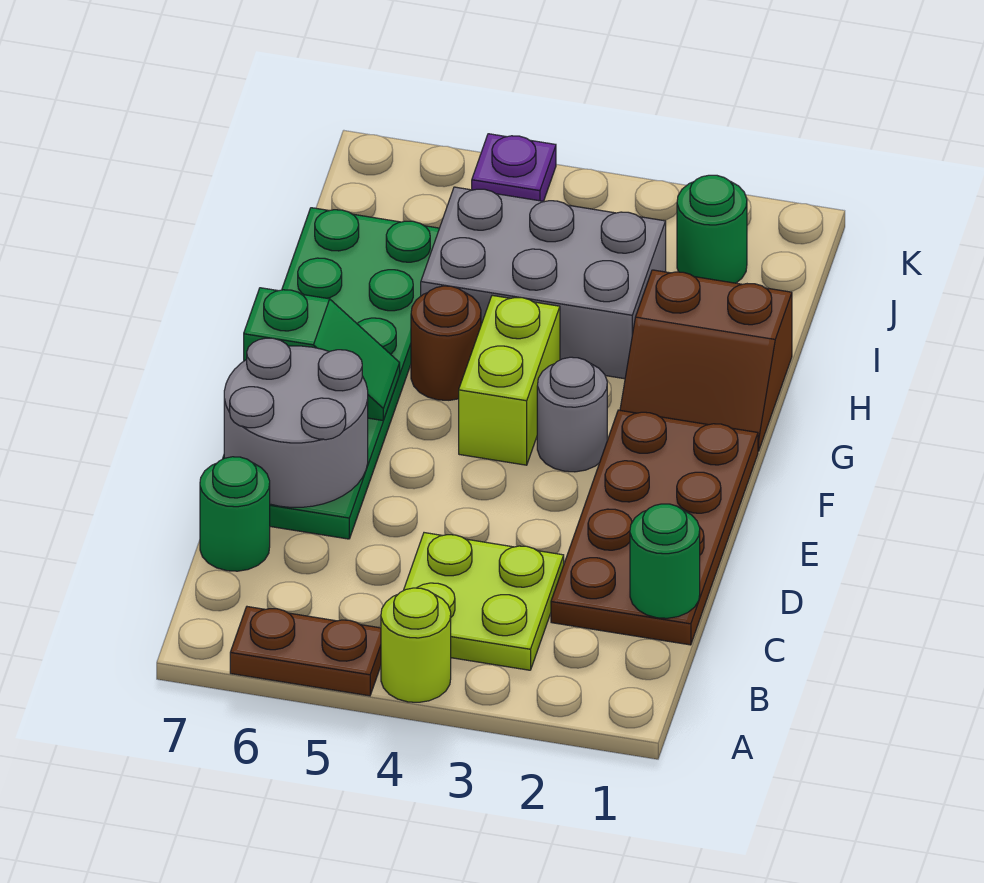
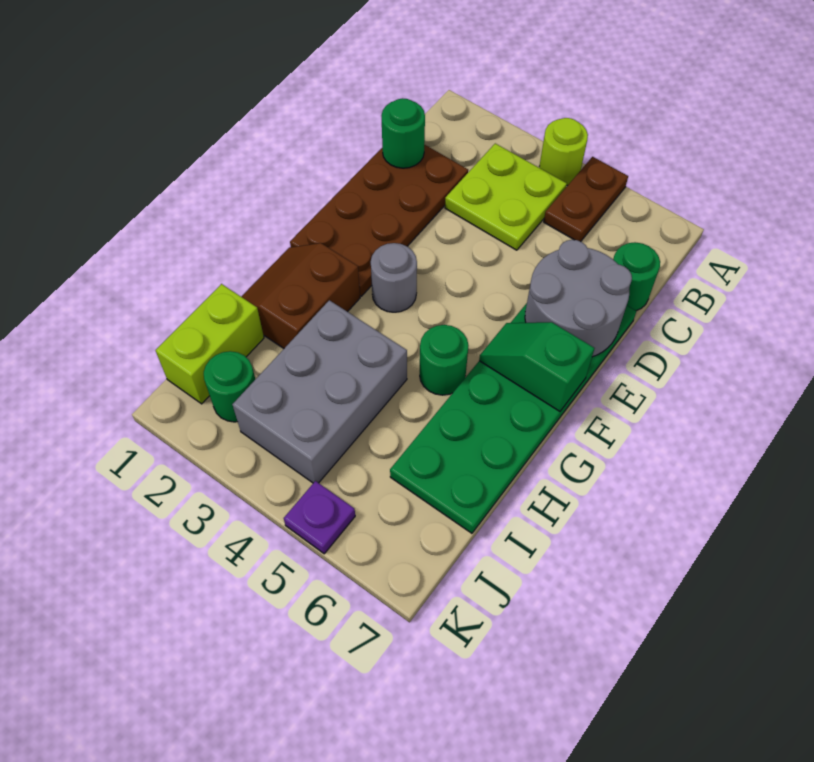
brown 1x2 plate [230,607,381,696] -> brown 1x2 plate turned to [544,157,628,242]
lime 1x2 brick [459,295,560,465] -> lime 1x2 brick moved to [156,284,264,404]
brown 2x2 slope [620,270,792,451] -> brown 2x2 slope turned to [241,243,360,348]
brown 1x1 round brick [411,286,481,400] -> green 1x1 round brick [420,325,469,395]
grey 2x3 brick [421,187,666,379] -> grey 2x3 brick turned to [232,300,407,483]

